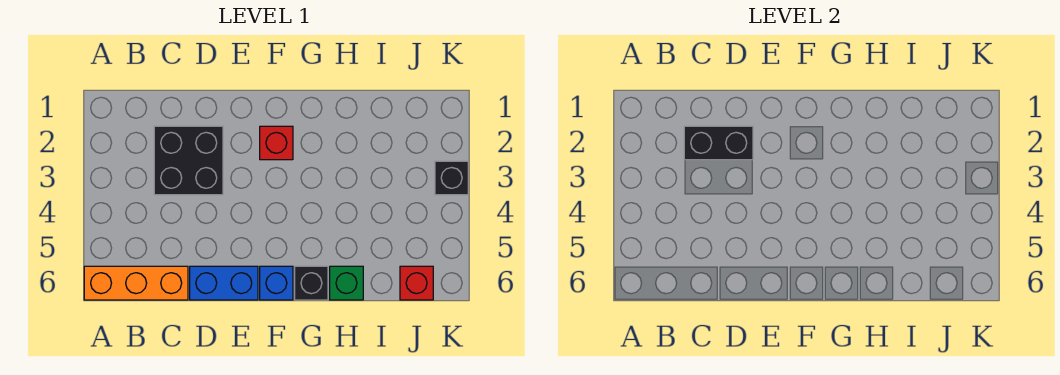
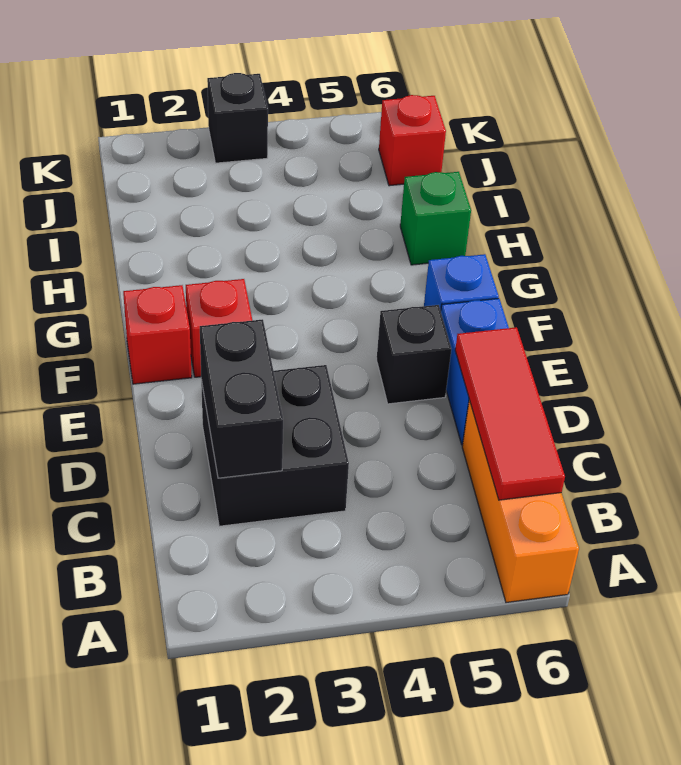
none -> red 1x3 tile [455,327,565,500]
none -> red 1x1 brick [123,285,192,384]
black 1x1 brick [295,266,328,300] -> black 1x1 brick moved to [377,305,451,404]

